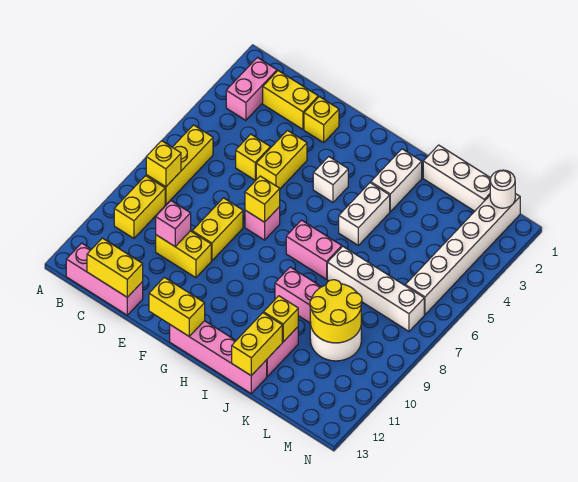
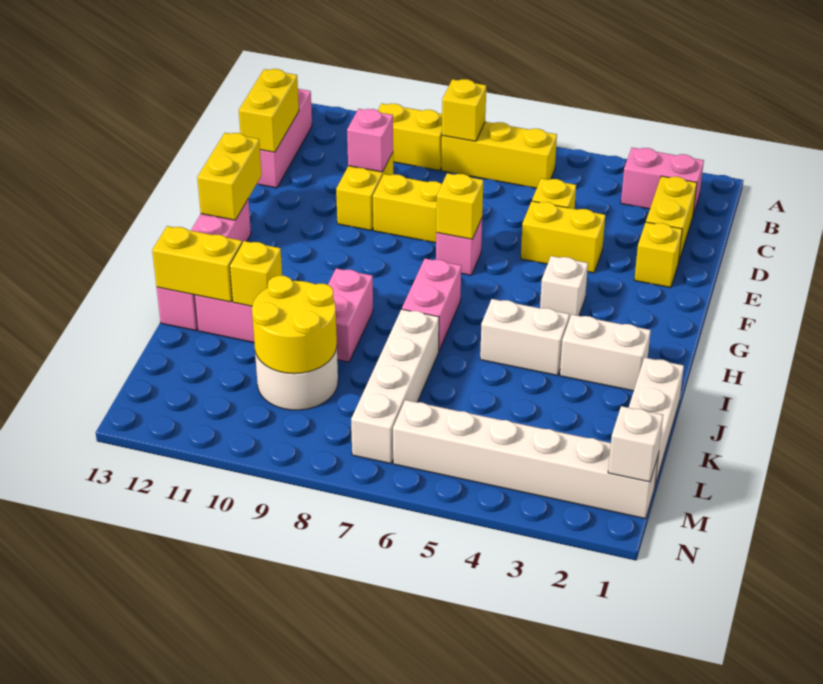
white 1x1 round brick [490,170,515,208] -> white 1x1 brick [608,406,663,482]

